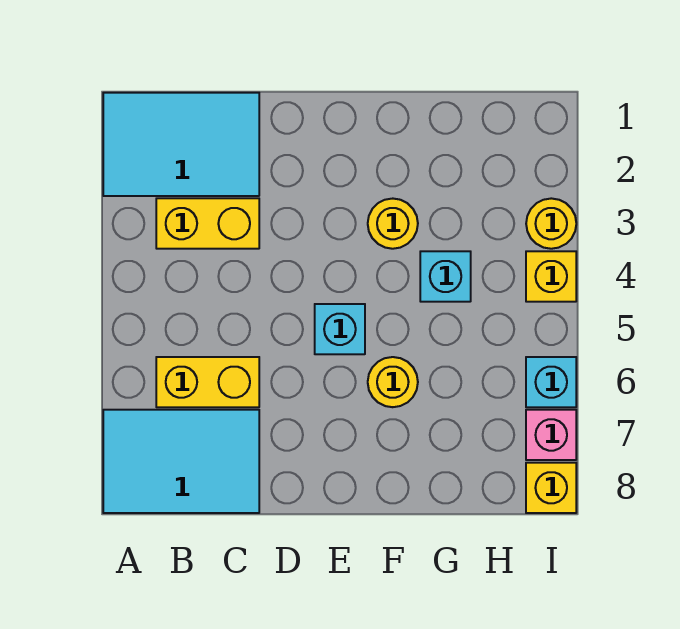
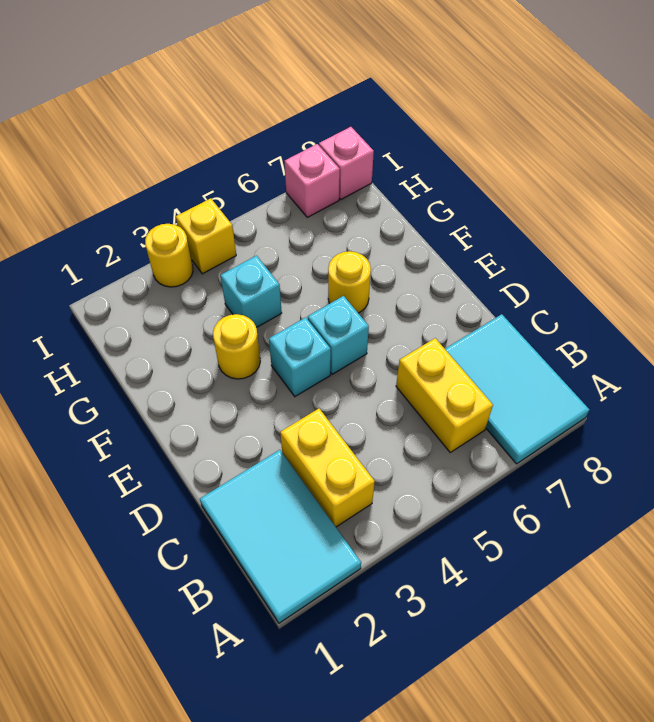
cyan 1x1 brick [526,357,576,407] -> cyan 1x1 brick moved to [269,317,331,396]
yellow 1x1 brick [526,463,576,513] -> pink 1x1 brick [319,127,374,199]

